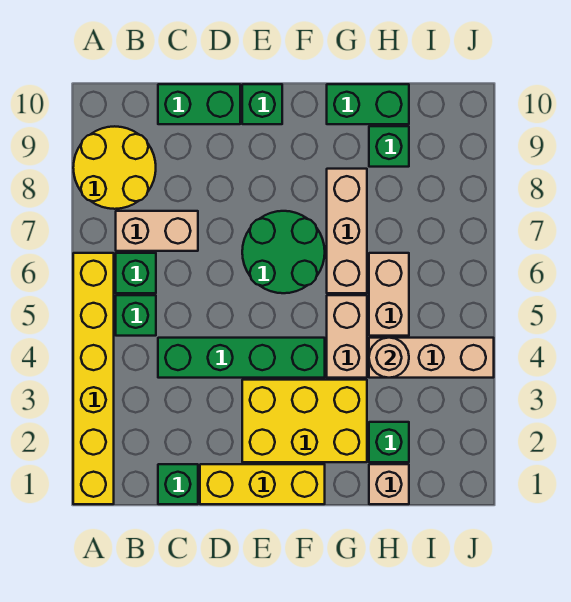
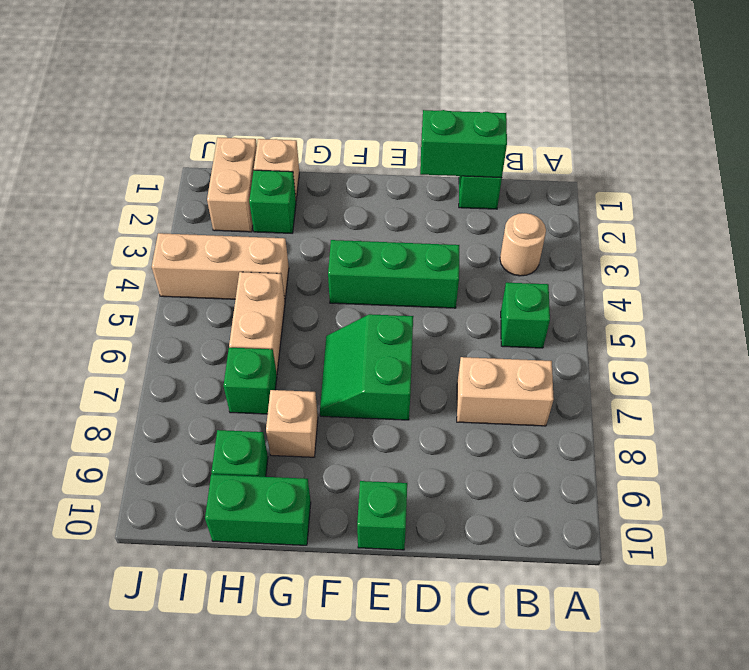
yellow 1x6 brick [73,253,114,504] -> none
yellow 2x2 round brick [73,126,156,209] -> none
green 1x1 brick [116,253,156,293] -> green 1x1 brick moved to [223,348,277,414]
green 1x4 brick [158,338,325,378] -> green 1x3 brick [328,240,459,308]
green 1x2 brick [158,84,240,124] -> green 1x2 brick moved to [420,110,507,178]
yellow 1x3 brick [200,464,325,504] -> none
yellow 2x3 brick [242,380,367,462] -> none
green 2x2 round brick [242,211,325,293] -> green 2x2 slope [320,314,413,420]
tan 1x2 brick [327,295,367,378] -> tan 1x2 brick moved to [207,138,257,232]
tan 1x3 brick [327,169,367,293] -> tan 1x1 brick [266,390,318,457]
tan 1x1 round brick [369,338,409,378] -> tan 1x1 round brick moved to [500,213,546,276]

